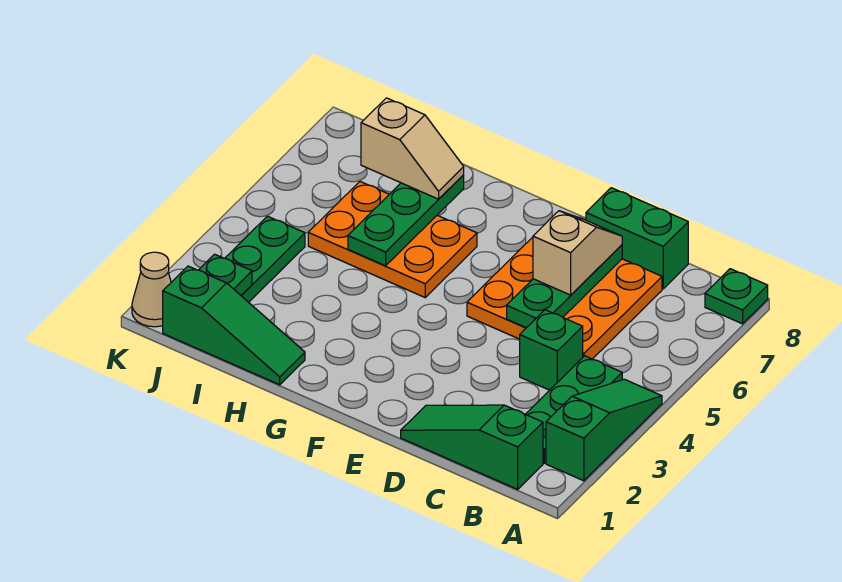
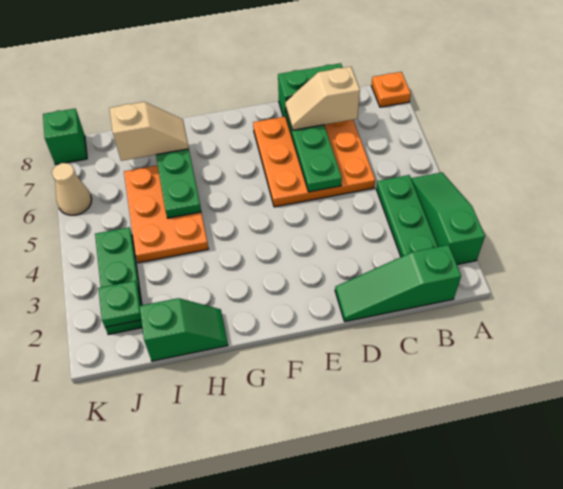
green 1x1 plate [705,269,768,324] -> orange 1x1 plate [371,72,411,107]
green 1x1 brick [520,310,583,390] -> green 1x1 brick moved to [43,109,87,165]
tan 1x2 slope [533,211,622,295] -> tan 1x2 slope turned to [285,67,360,130]
orange 2x3 plate [308,182,477,297] -> orange 2x3 plate turned to [124,165,209,263]
green 1x3 slope [163,266,305,385] -> green 1x2 slope [139,298,228,361]
tan 1x1 cone [132,252,171,327] -> tan 1x1 cone moved to [52,163,92,215]

